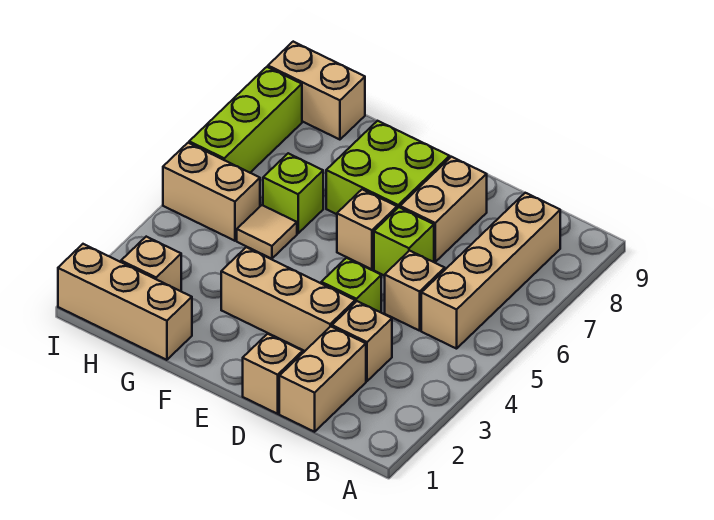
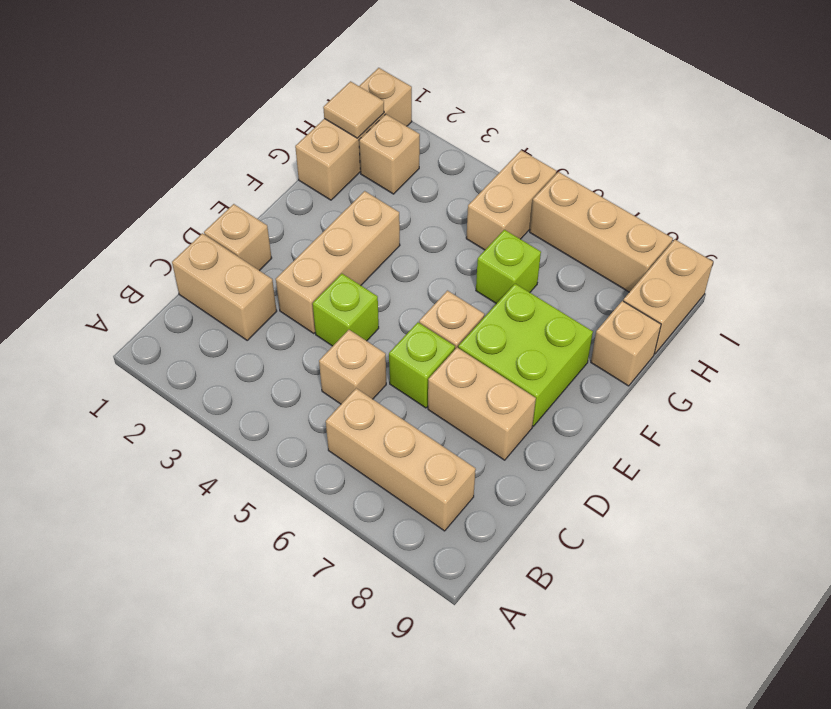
tan 1x4 brick [421,193,560,349] -> tan 1x3 brick [326,388,476,531]
tan 1x1 brick [332,301,392,381] -> tan 1x1 brick moved to [591,301,661,386]
tan 1x1 tile [237,205,297,259] -> tan 1x1 tile moved to [323,81,384,138]
lime 1x3 brick [189,67,302,173] -> tan 1x3 brick [530,172,673,292]

